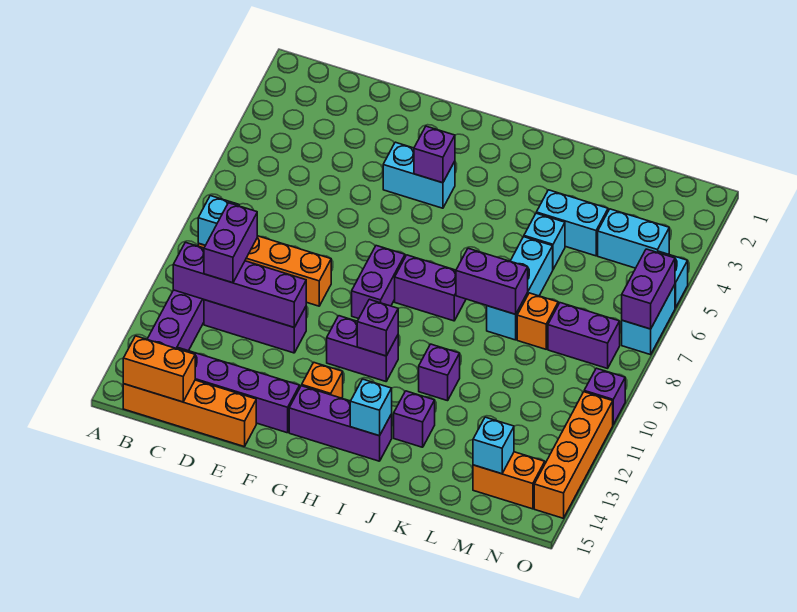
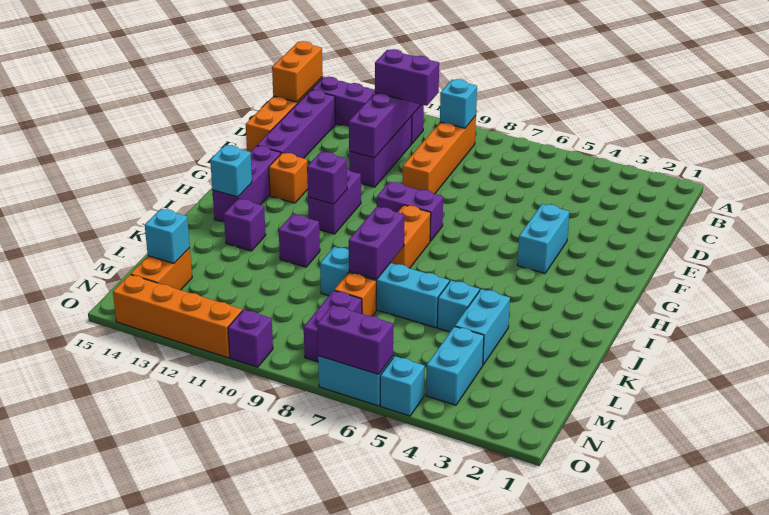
purple 1x1 brick [414,126,455,183] -> none
purple 1x2 brick [395,255,466,321] -> orange 1x2 brick [390,205,431,268]
cyan 1x3 brick [487,237,553,340] -> cyan 1x4 brick [320,247,449,328]

